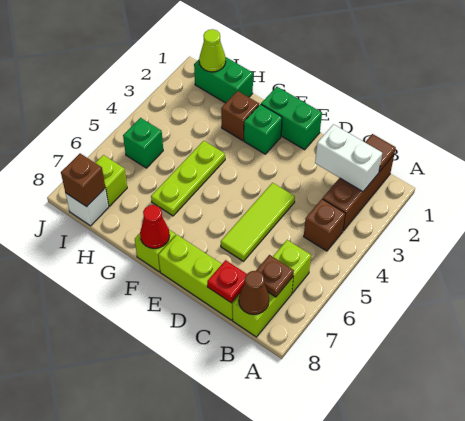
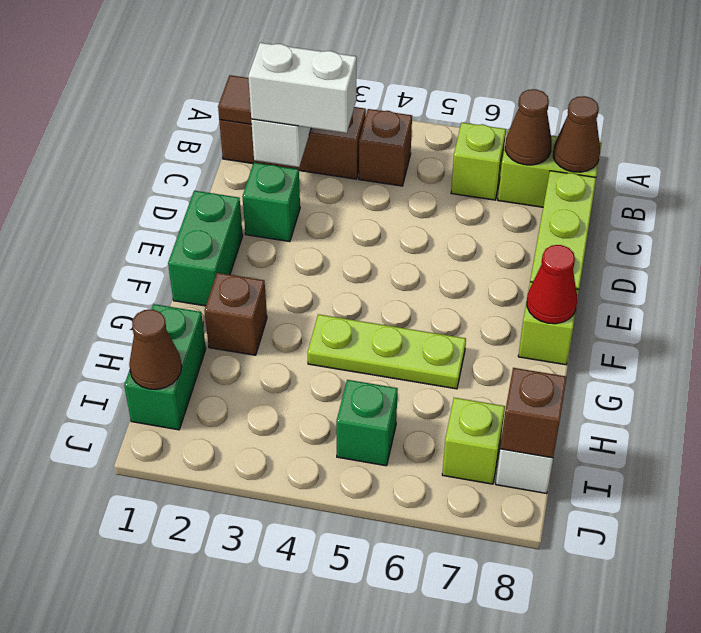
brown 1x1 plate [256,255,294,297] -> brown 1x1 cone [505,89,552,165]
none -> white 1x2 brick [248,43,357,133]
red 1x1 plate [207,260,247,303] -> none
lime 1x3 tile [221,183,295,261] -> none
green 1x1 brick [244,104,282,154] -> green 1x1 brick moved to [242,163,300,242]
lime 1x1 cone [199,29,226,72] -> brown 1x1 cone [129,310,182,389]

